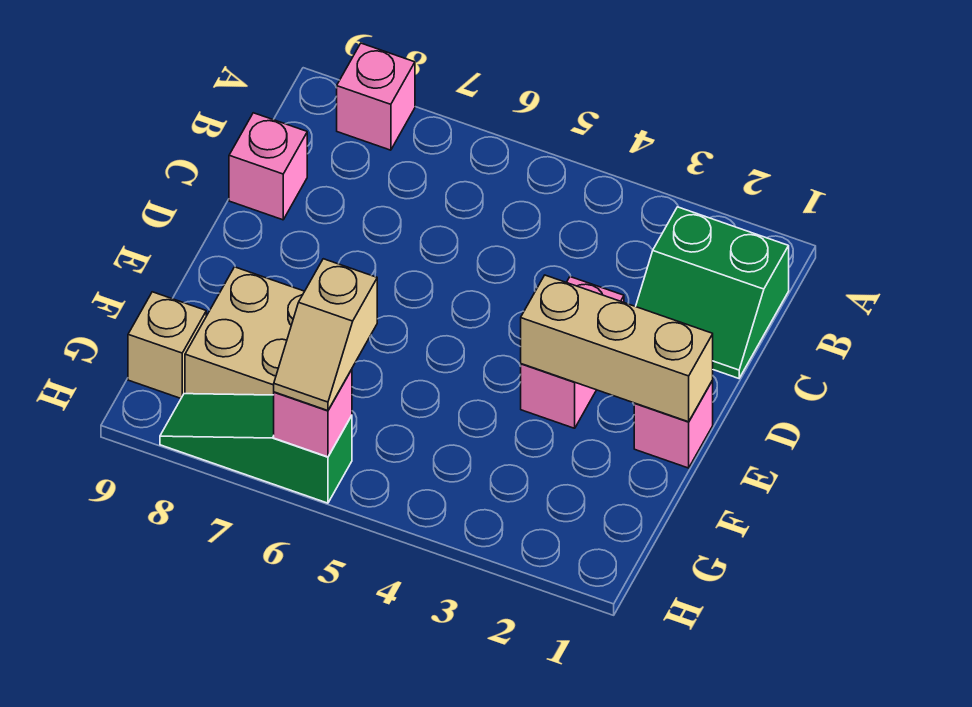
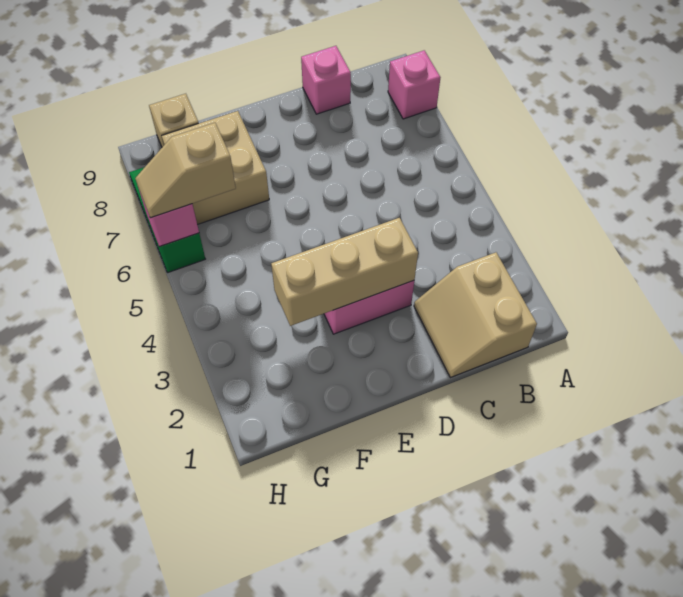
green 2x2 slope [636,207,789,378] -> tan 2x2 slope [414,252,537,378]
pink 1x1 brick [634,381,713,468] -> none
tan 1x3 brick [521,275,713,422] -> tan 1x3 brick turned to [271,218,418,326]

